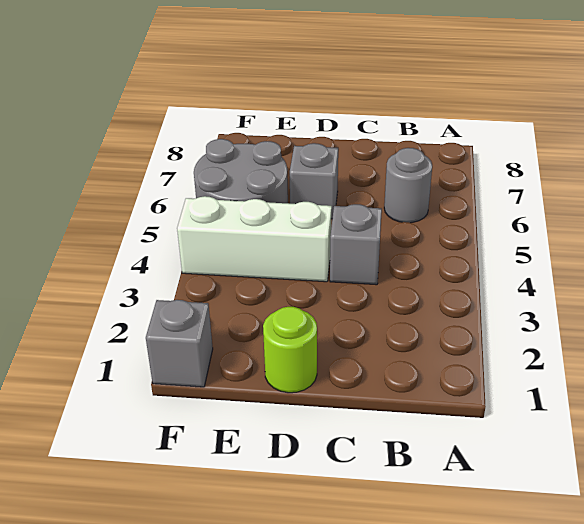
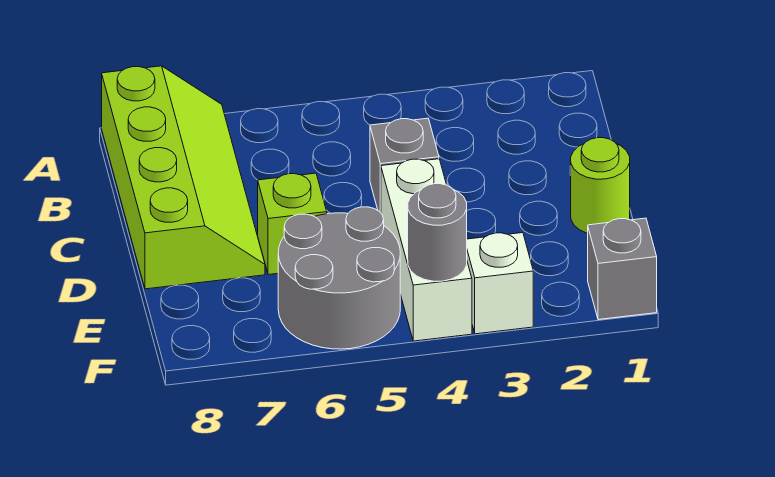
none -> lime 2x4 slope [102,66,265,289]
grey 1x1 round brick [384,148,432,223] -> grey 1x1 round brick moved to [408,184,467,281]
grey 1x1 brick [290,143,338,219] -> lime 1x1 brick [258,173,327,275]
none -> white 1x1 brick [467,233,533,334]

